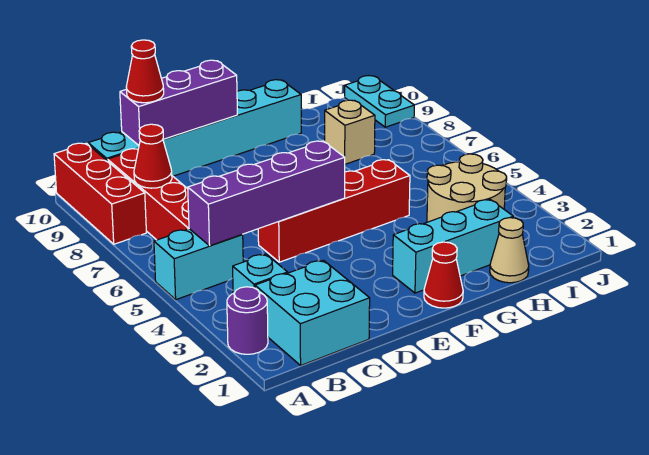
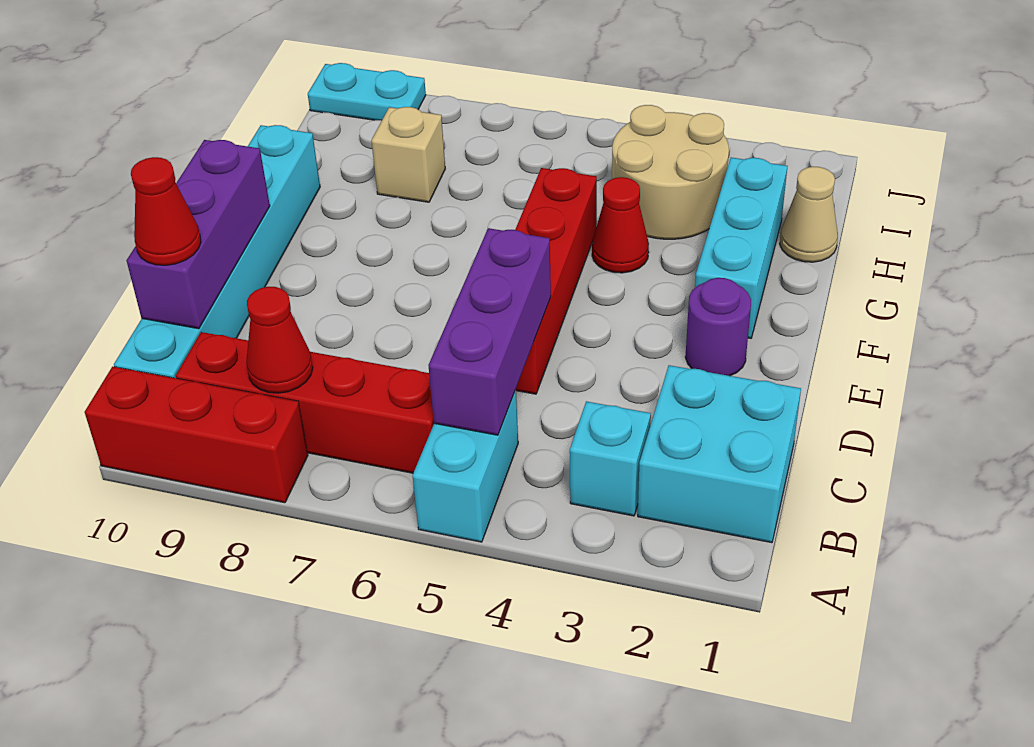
purple 1x1 round brick [227,287,268,354] -> purple 1x1 round brick moved to [685,278,751,376]
purple 1x4 brick [188,141,345,246] -> purple 1x3 brick [428,228,551,435]
red 1x1 cone [424,242,463,308] -> red 1x1 cone moved to [592,177,649,273]

